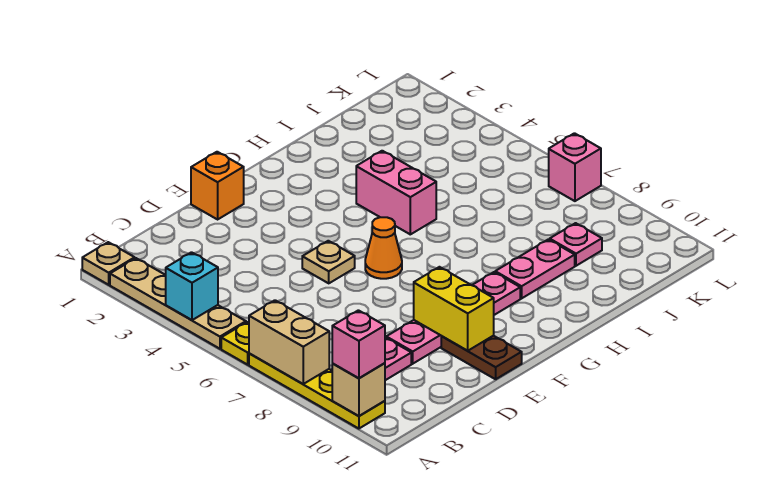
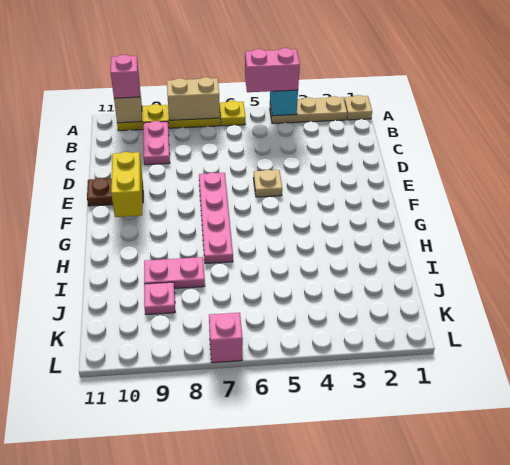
tan 1x4 plate [110,258,246,349] -> tan 1x3 plate [270,96,347,123]
pink 1x4 plate [386,272,520,364] -> pink 1x4 plate moved to [199,172,233,263]
orange 1x1 brick [191,152,244,219] -> none
yellow 1x2 brick [414,267,494,351] -> yellow 1x2 brick turned to [111,152,142,217]
orange 1x1 cone [365,217,402,279] -> none
pink 1x2 brick [356,151,436,234] -> pink 1x2 brick moved to [245,48,300,92]
pink 1x2 plate [495,239,575,298] -> pink 1x2 plate turned to [144,257,205,288]

